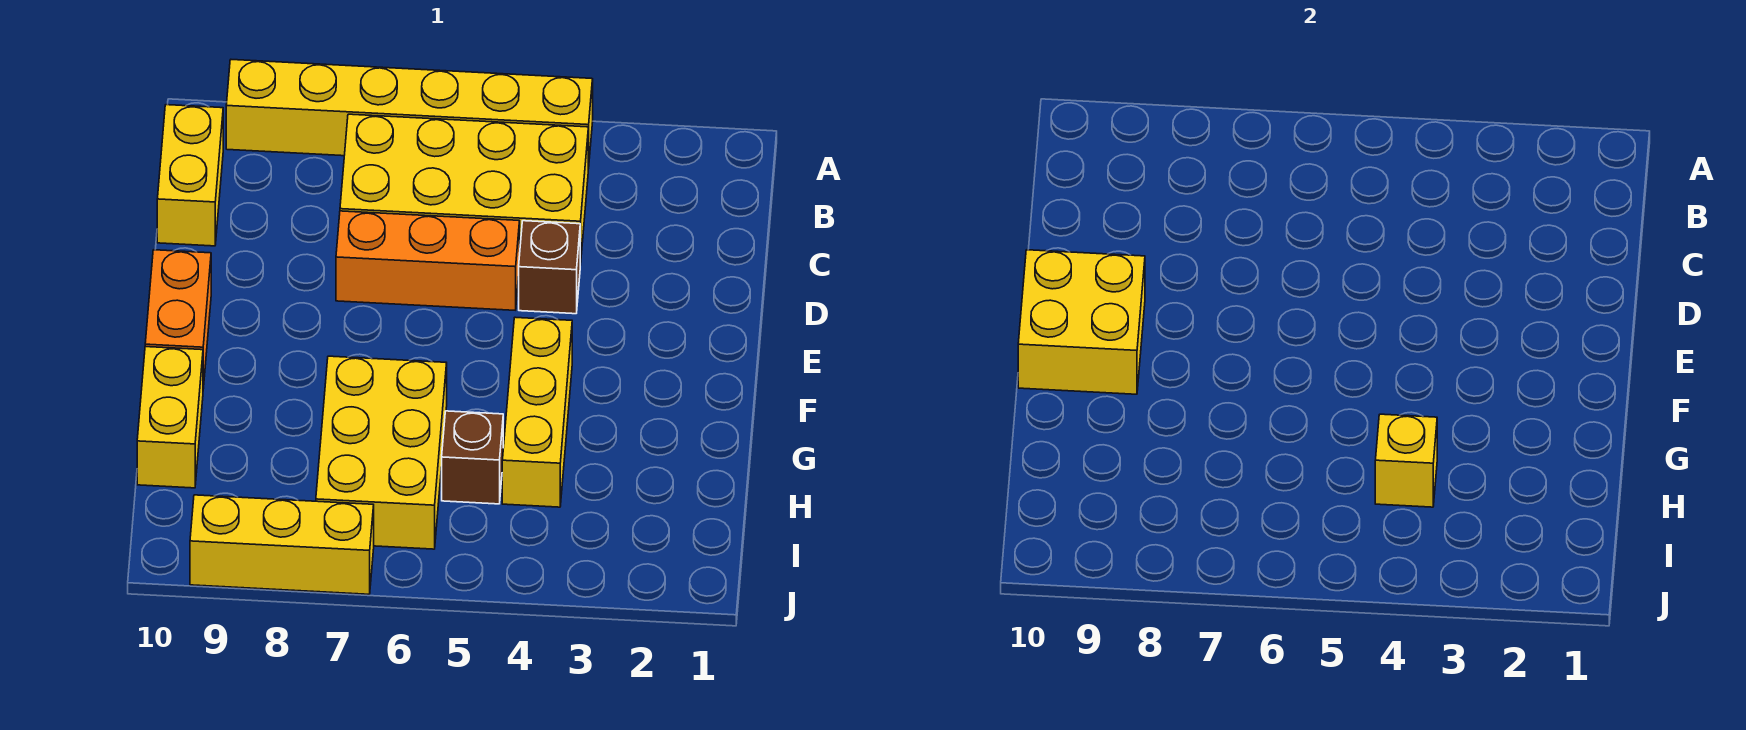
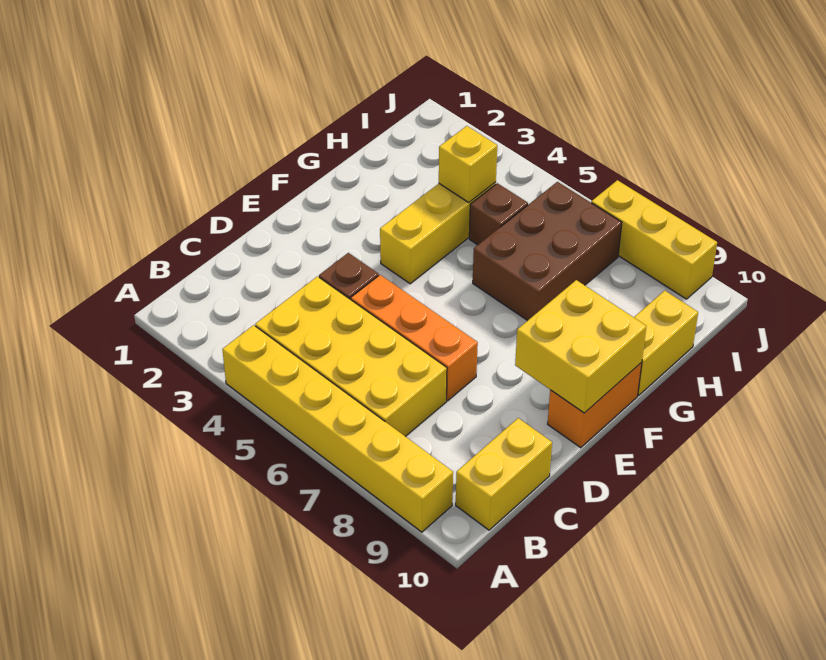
yellow 2x3 brick [316,356,447,549] -> brown 2x3 brick [473,182,622,321]

